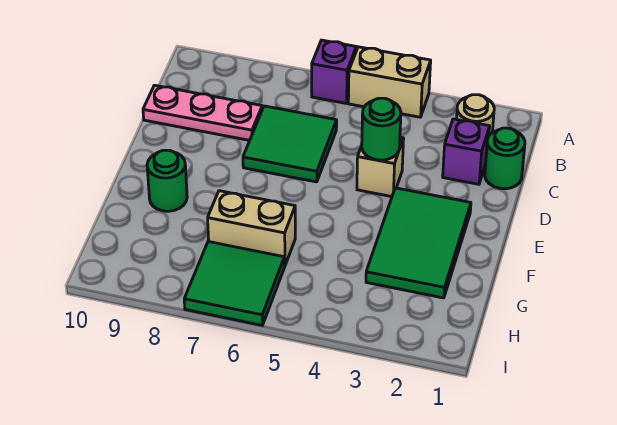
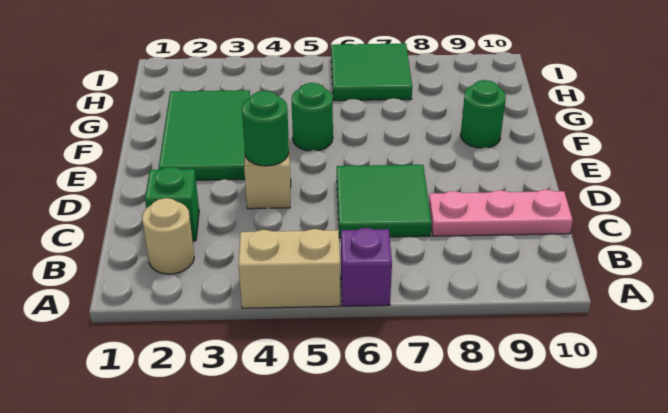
green 1x1 round brick [485,128,525,189] -> green 1x1 round brick moved to [292,83,333,151]
purple 1x1 brick [443,119,490,184] -> green 1x1 brick [145,167,199,241]
tan 1x2 brick [208,191,295,265] -> none

